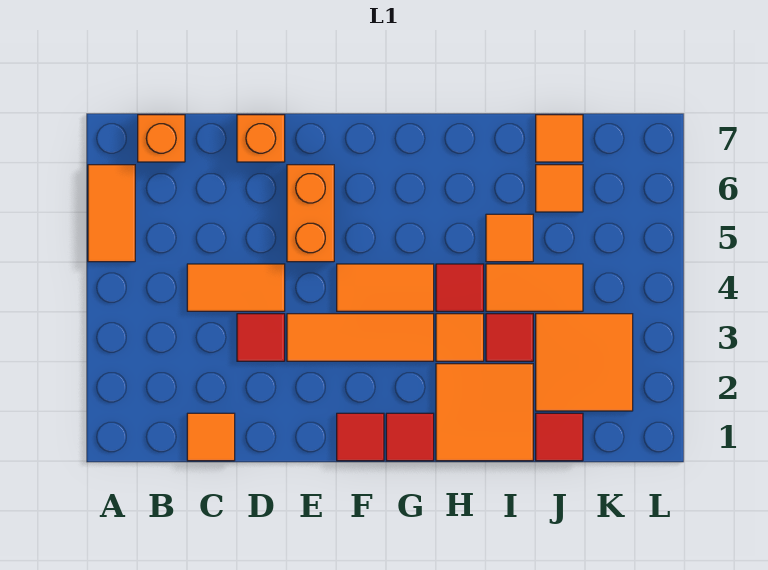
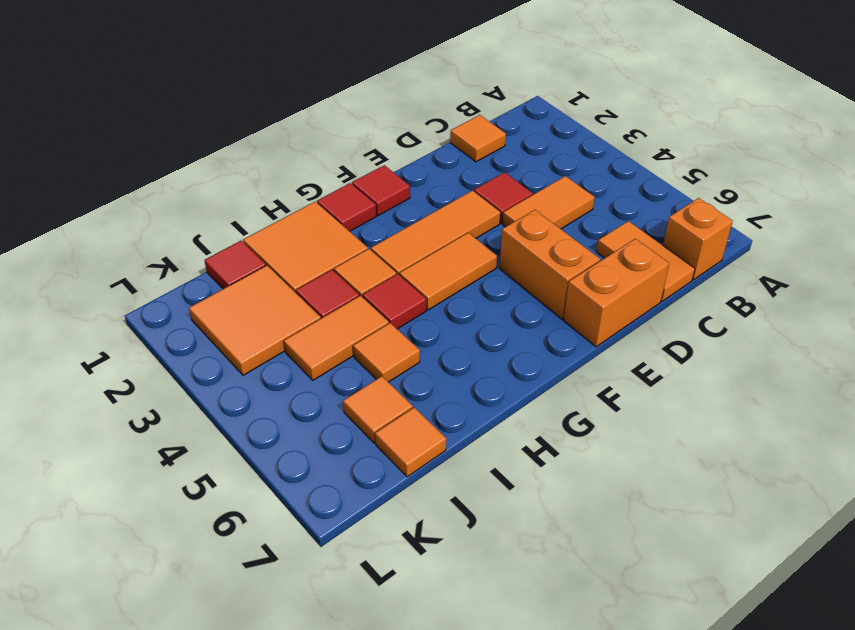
orange 1x2 tile [88,165,135,262] -> orange 1x2 tile moved to [597,221,695,301]
orange 1x1 brick [237,115,285,162] -> orange 1x2 brick [564,239,669,347]

